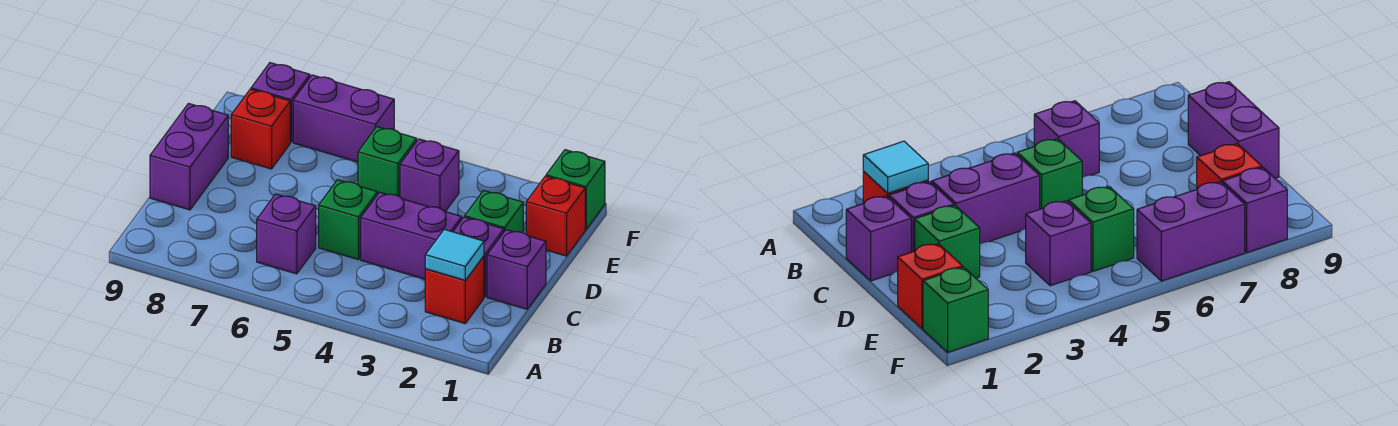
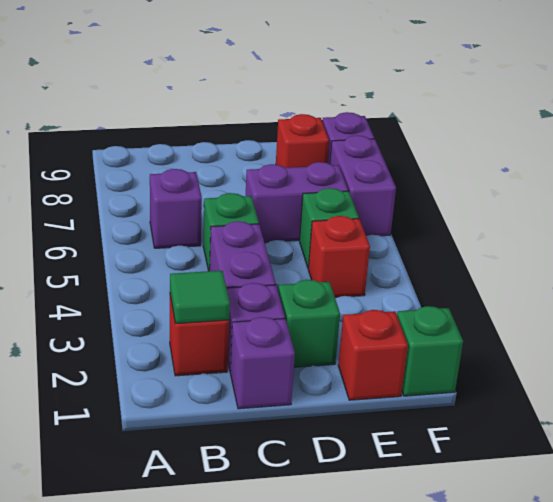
cyan 1x1 tile [425,229,484,280] -> green 1x1 tile [170,271,230,324]
purple 1x2 brick [150,104,228,210] -> purple 1x2 brick moved to [246,162,348,242]
purple 1x1 brick [400,139,459,212] -> red 1x1 brick [308,216,370,297]

